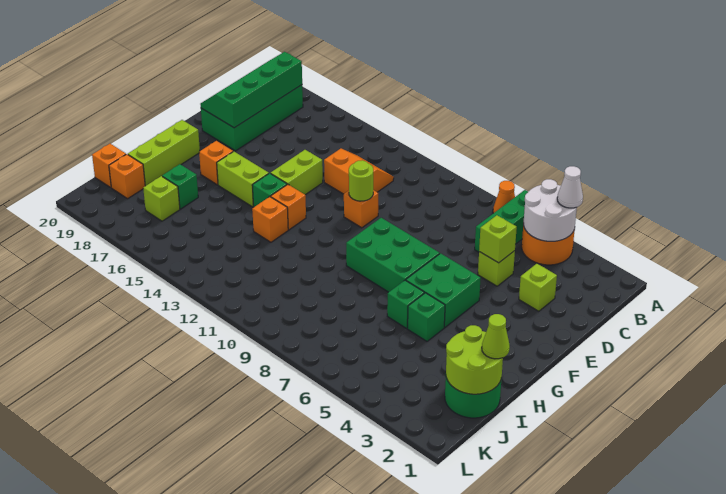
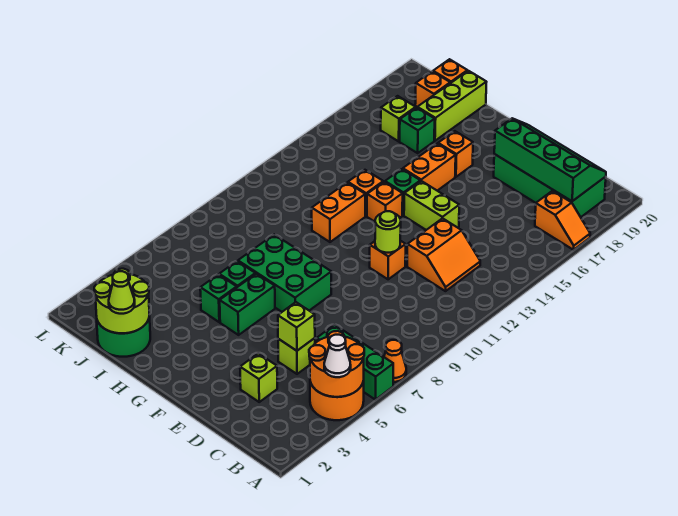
white 2x2 round brick [524,179,577,241] -> orange 2x2 round brick [309,331,364,397]
none -> orange 1x2 slope [535,191,590,250]
green 2x2 brick [406,253,481,327] -> green 1x2 brick [220,274,275,335]
green 2x3 brick [346,218,440,292] -> green 2x3 brick turned to [238,235,331,312]
lime 1x2 brick [217,152,269,207] -> orange 1x2 brick [403,144,456,191]
lime 1x3 brick [128,120,200,186] -> lime 1x3 brick turned to [417,71,486,141]
none -> orange 1x2 brick [312,183,365,242]

